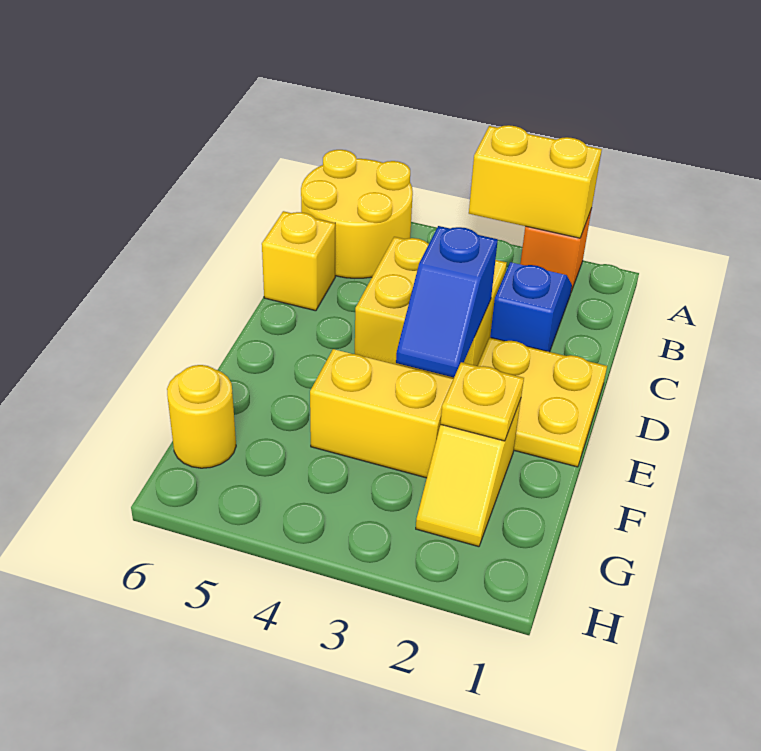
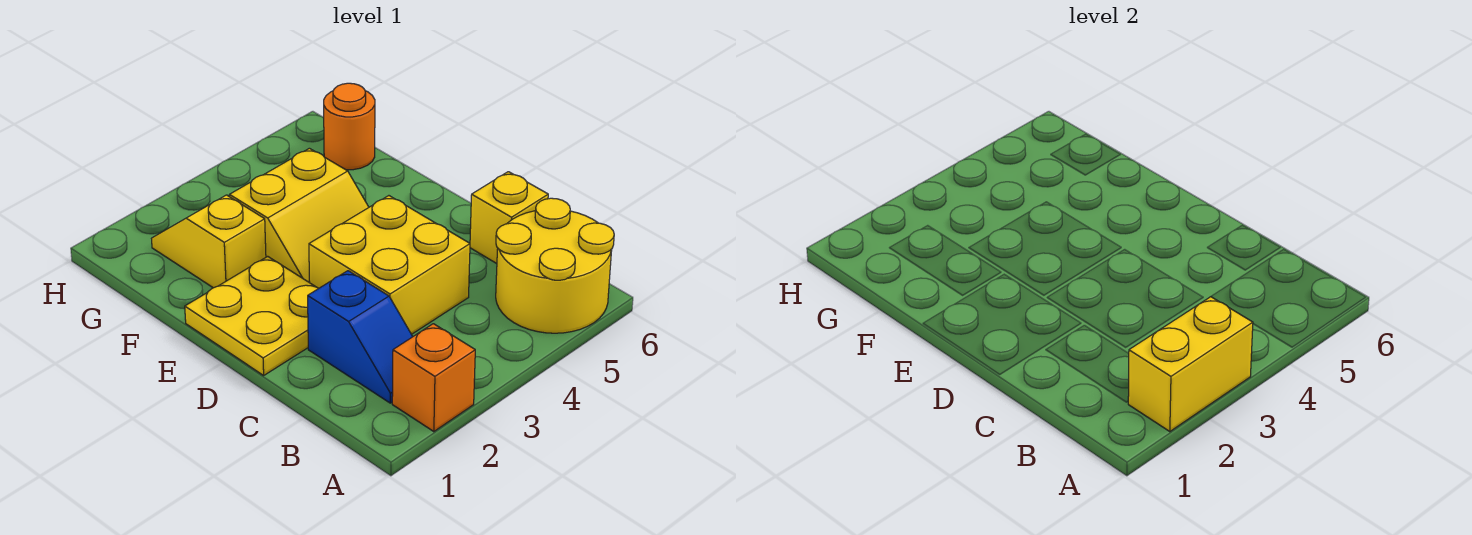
blue 1x2 slope [396,226,498,378] -> none
yellow 1x1 plate [441,362,524,441] -> none
yellow 1x1 round brick [167,365,236,468] -> orange 1x1 round brick [323,83,375,170]

